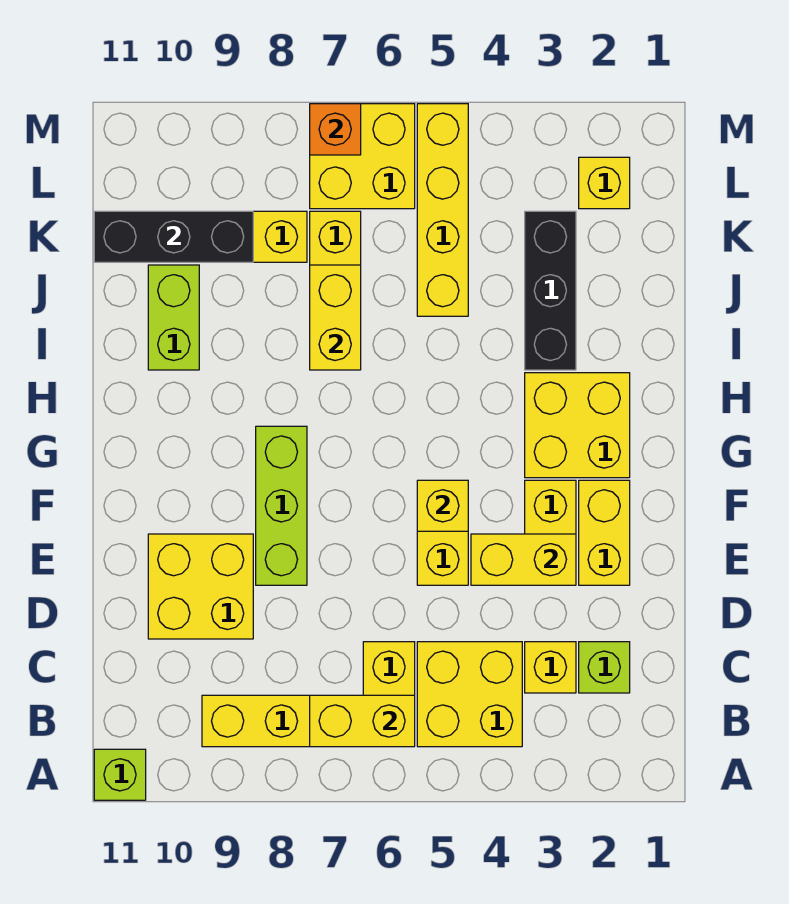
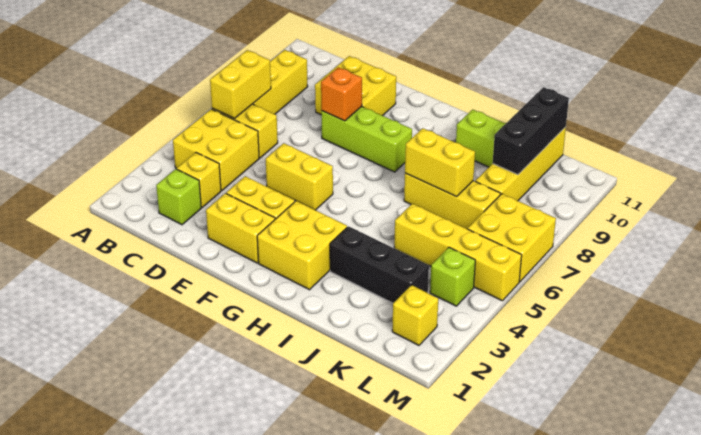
lime 1x1 brick [94,749,146,800] -> lime 1x1 brick moved to [430,247,475,306]
yellow 1x2 brick [471,534,576,585] -> none
yellow 1x1 brick [417,480,468,531] -> none
orange 1x1 brick [310,104,361,155] -> orange 1x1 brick moved to [321,67,362,121]

